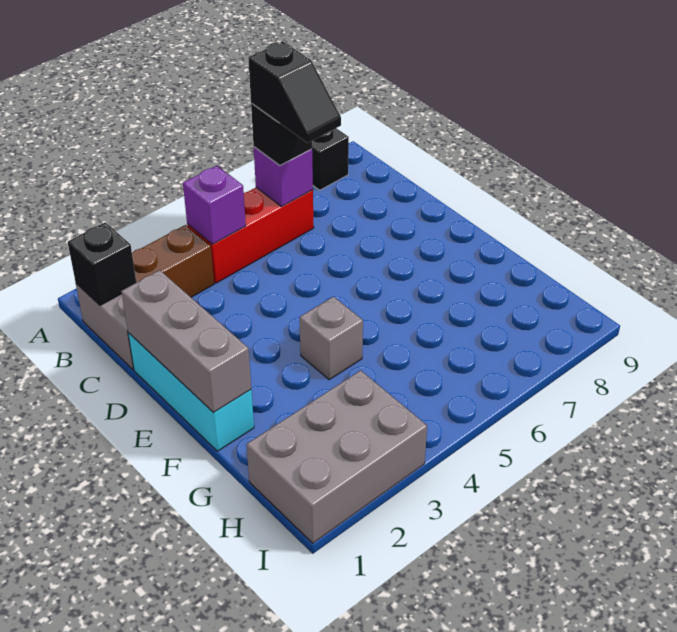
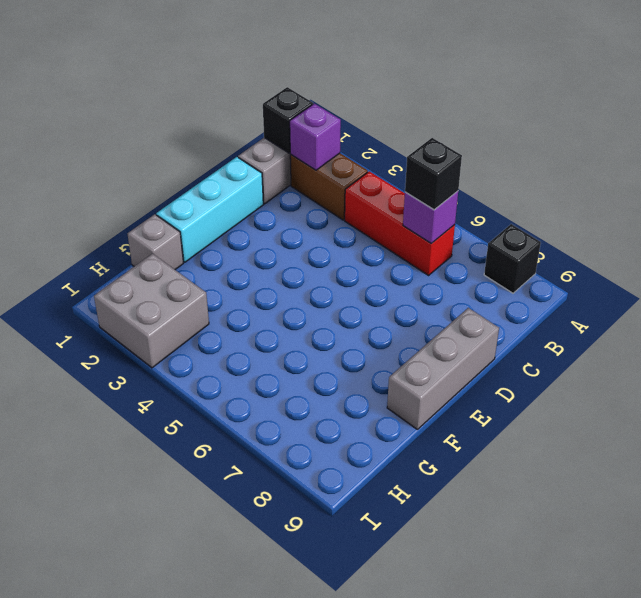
purple 1x1 brick [183,165,246,244] -> purple 1x1 brick moved to [290,104,341,170]
black 1x2 slope [248,41,341,143] -> none
grey 1x3 brick [121,270,251,413] -> grey 1x3 brick moved to [387,308,499,430]
grey 1x1 brick [299,297,363,380] -> grey 1x1 brick moved to [128,214,183,269]
grey 2x3 brick [246,370,427,543] -> grey 2x2 brick [94,254,209,368]

